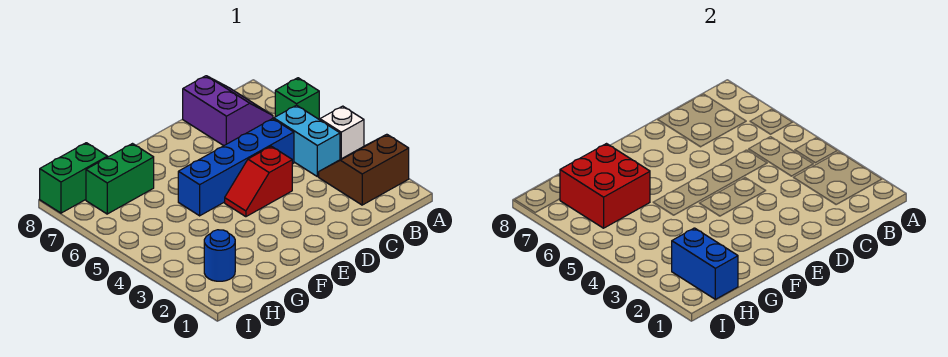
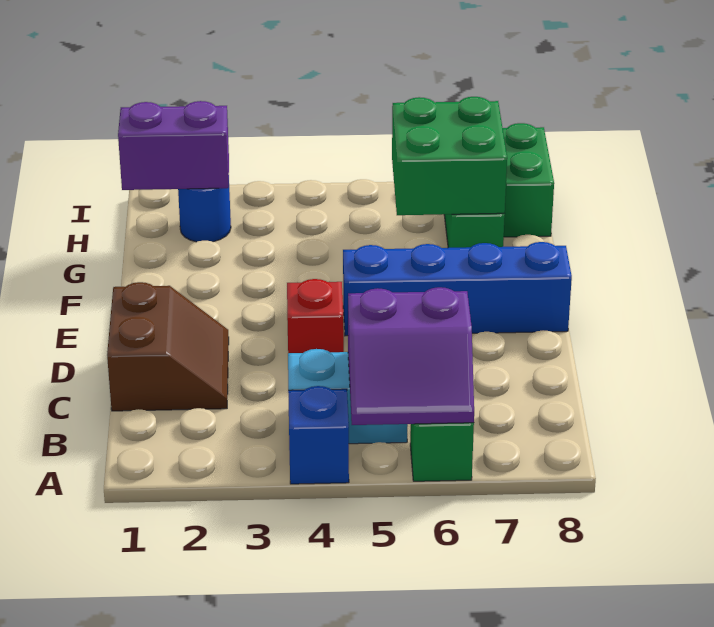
brown 2x2 slope [319,134,409,205] -> brown 2x2 slope moved to [107,282,229,411]
white 1x1 brick [320,106,364,159] -> blue 1x1 brick [288,386,349,484]
purple 2x2 slope [183,76,273,146] -> purple 2x2 slope moved to [348,287,474,425]
blue 1x4 brick [178,119,294,216] -> blue 1x4 brick turned to [343,242,572,336]
red 2x2 brick [560,144,650,228] -> green 2x2 brick [392,97,507,215]
blue 1x2 brick [672,228,738,299] -> purple 1x2 brick [118,101,229,190]

